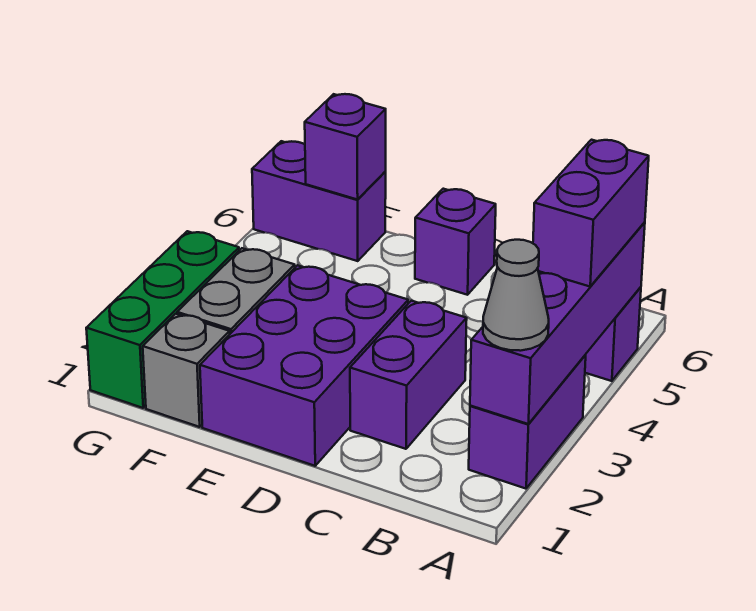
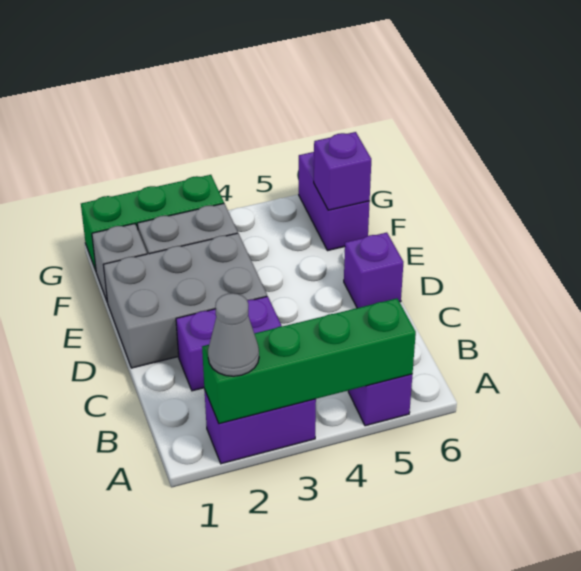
purple 1x4 brick [470,222,645,424] -> green 1x4 brick [202,299,416,424]
purple 1x2 brick [533,140,649,287] -> none
purple 2x3 brick [200,265,408,466] -> grey 2x3 brick [103,233,267,368]

